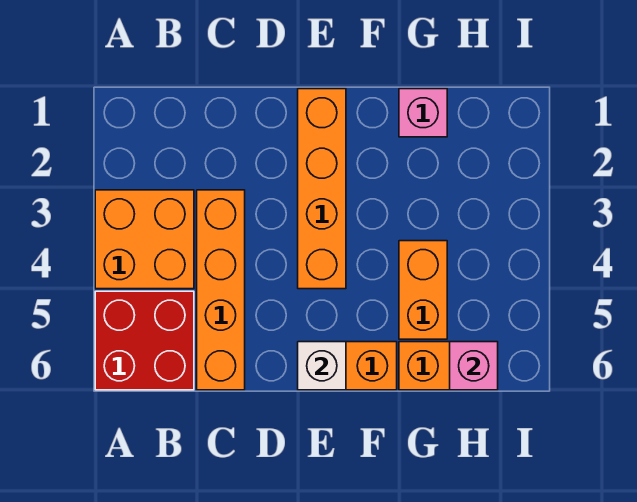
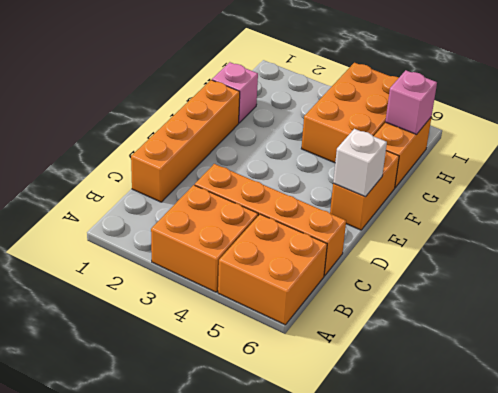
red 2x2 brick [95,291,194,390] -> orange 2x2 brick [218,214,327,325]
orange 1x4 brick [298,89,346,289] -> orange 1x4 brick turned to [131,80,240,202]
orange 1x2 brick [399,241,447,339] -> orange 2x3 brick [301,63,399,163]

